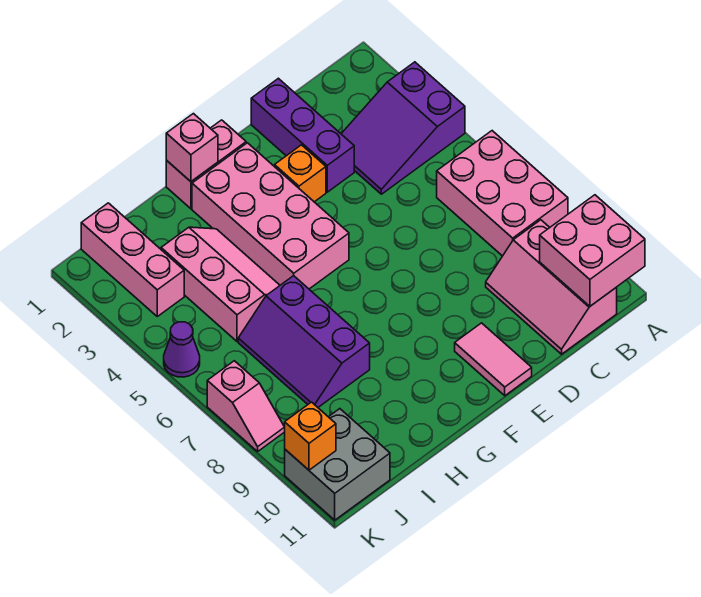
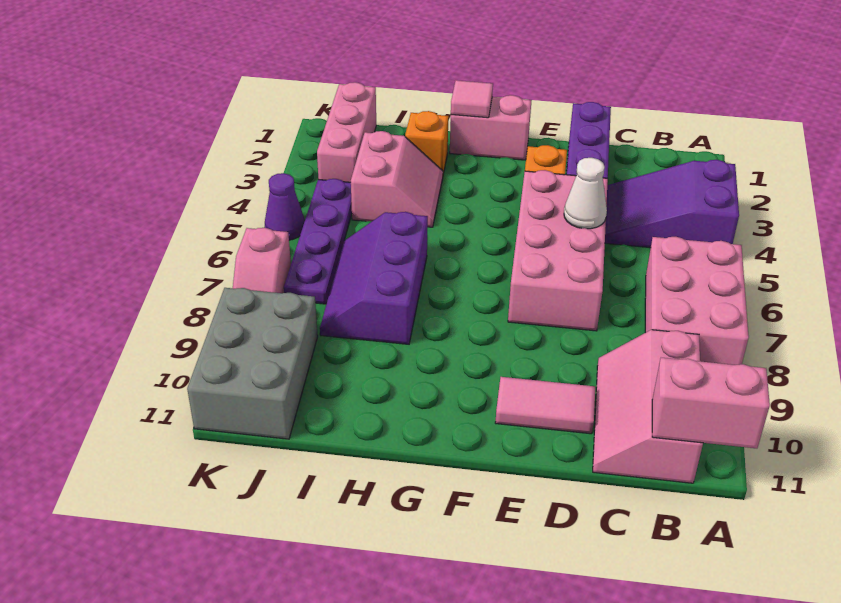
pink 2x2 brick [540,195,645,306] -> pink 1x2 brick [652,358,770,448]
none -> white 1x1 cone [564,158,607,229]
pink 1x2 tile [455,323,532,396] -> pink 1x2 tile turned to [495,377,595,434]
pink 2x4 brick [192,143,349,289] -> pink 2x4 brick moved to [508,170,608,331]
pink 1x1 brick [166,114,218,181] -> pink 1x1 tile [451,80,493,118]
pink 2x3 slope [161,227,280,342] -> pink 2x2 slope [351,131,443,227]
none -> purple 1x4 plate [284,179,352,304]
grey 2x2 brick [285,409,390,520] -> grey 2x3 brick [187,288,318,439]
orange 1x1 brick [285,402,336,470] -> orange 1x1 brick moved to [405,111,449,174]

